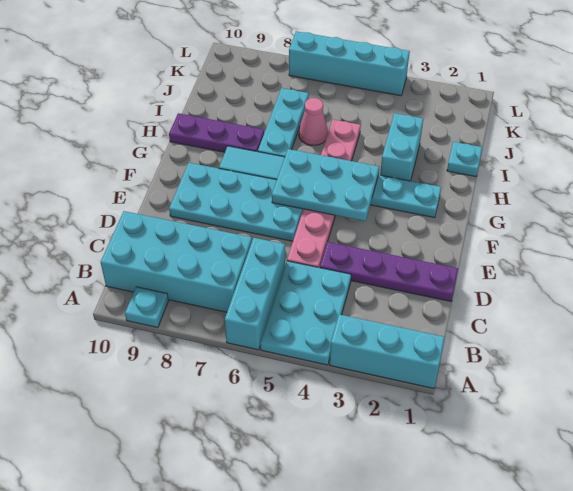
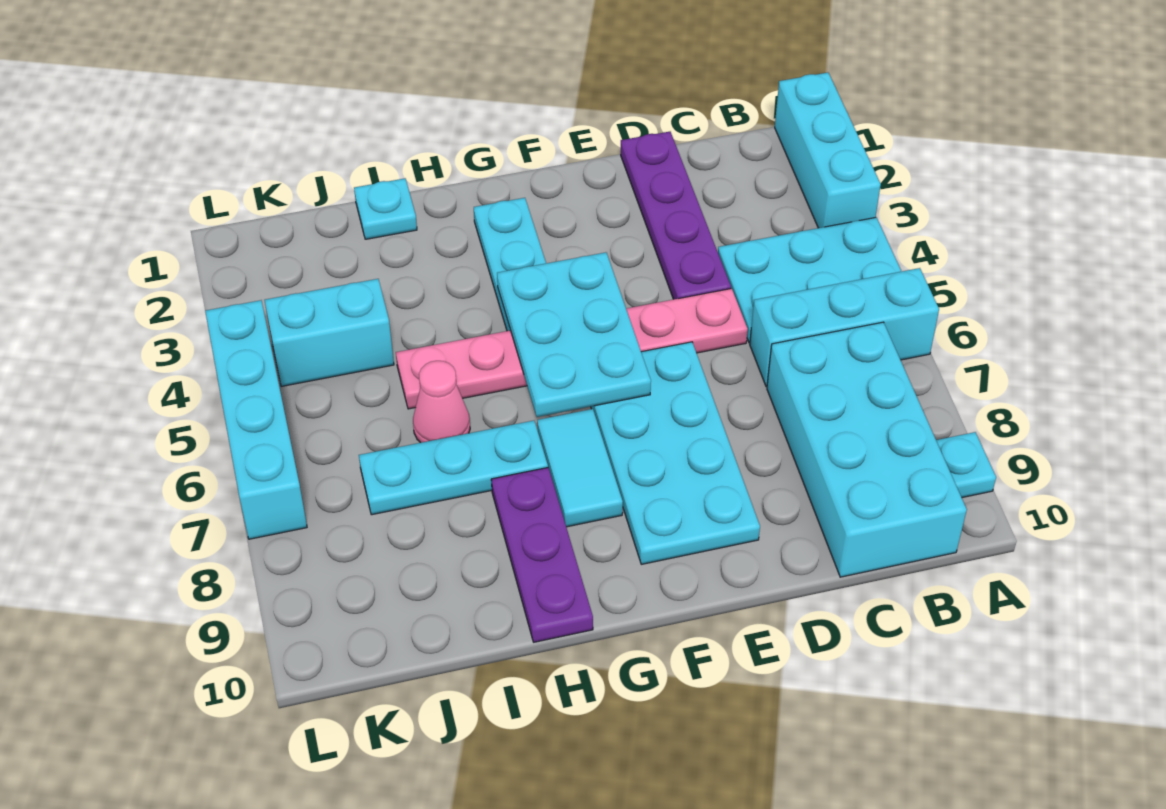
cyan 1x2 brick [380,113,423,181] -> cyan 1x2 brick moved to [265,279,394,387]

